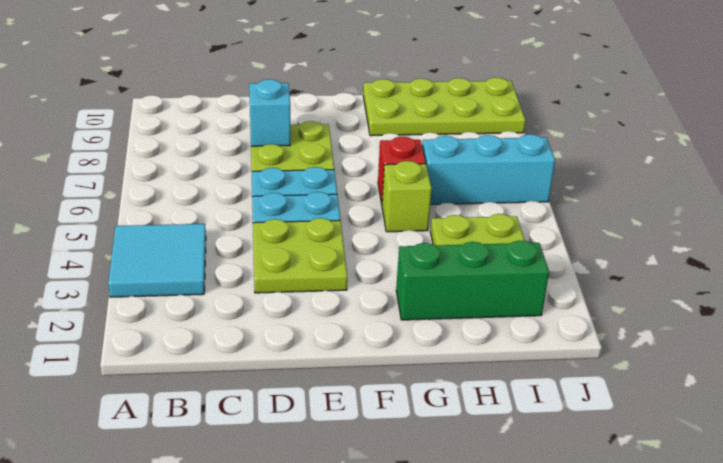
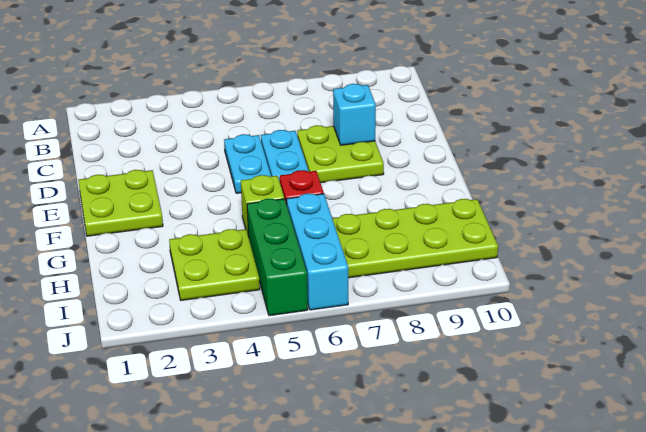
cyan 2x2 tile [108,224,206,297] -> none
lime 2x2 plate [253,218,347,293] -> lime 2x2 plate moved to [79,170,163,236]
green 1x3 brick [396,241,549,320] -> green 1x3 brick moved to [247,199,308,316]
lime 2x4 plate [363,77,526,136] -> lime 2x4 plate turned to [332,199,498,278]

